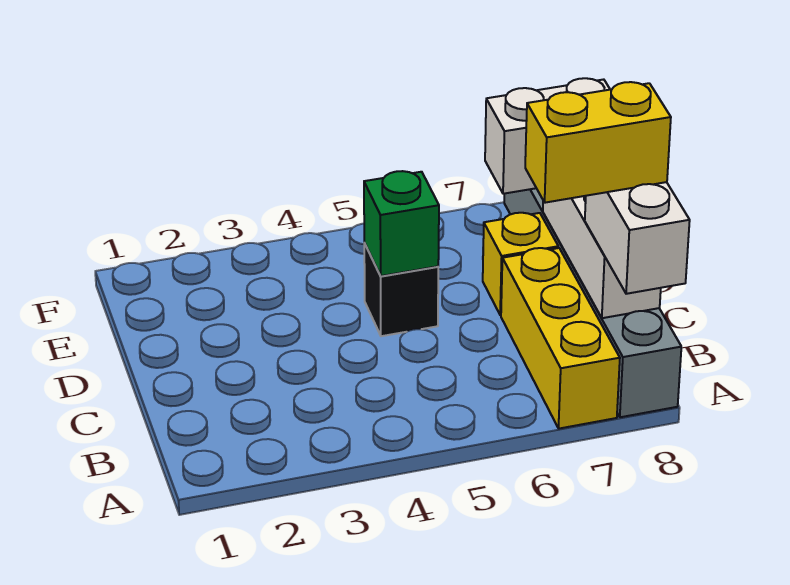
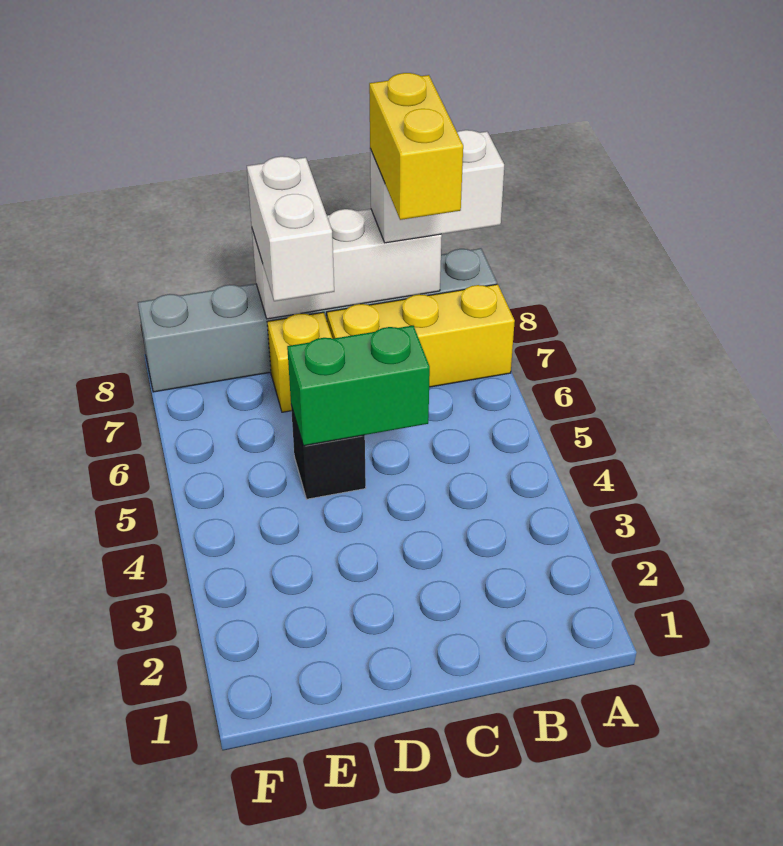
green 1x1 brick [364,171,439,276] -> green 1x2 brick [287,326,430,446]

